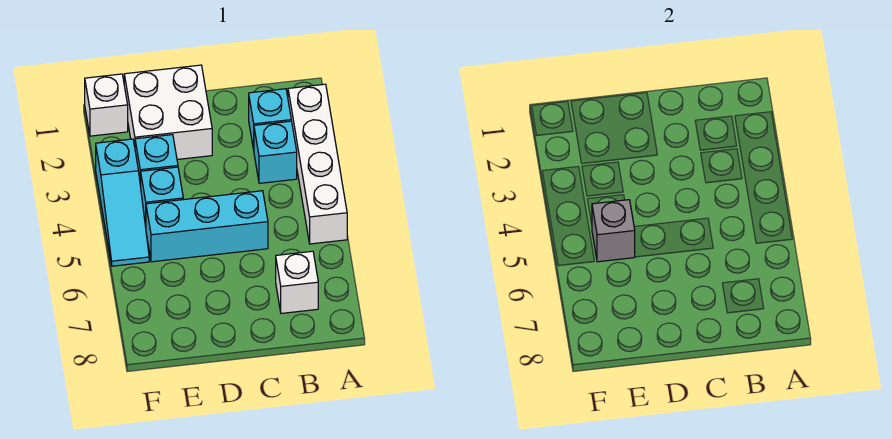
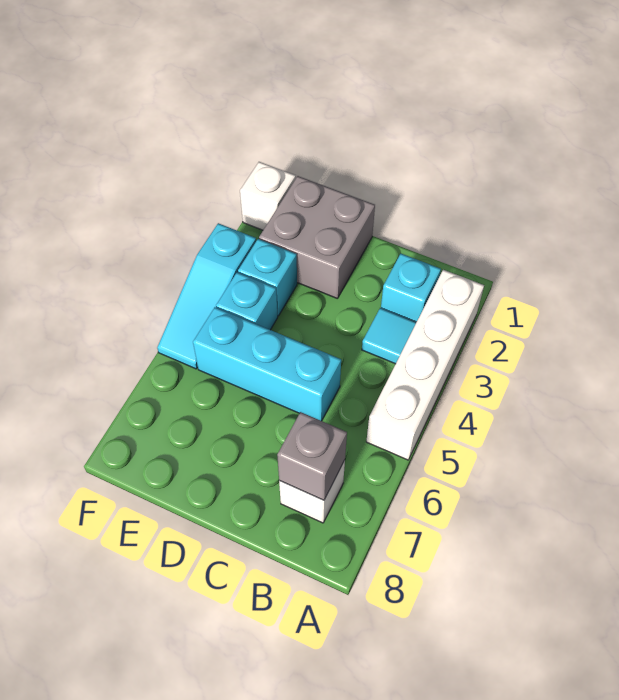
cyan 1x1 brick [254,121,297,183] -> cyan 1x1 tile [362,308,416,364]
white 2x2 brick [124,65,212,160] -> grey 2x2 brick [259,176,375,299]
grey 1x1 brick [592,200,635,262] -> grey 1x1 brick moved to [277,412,347,500]

